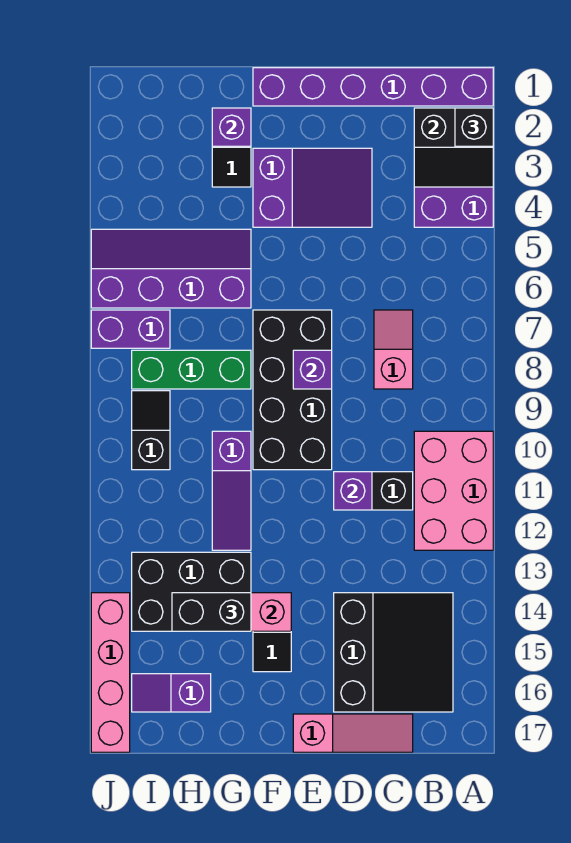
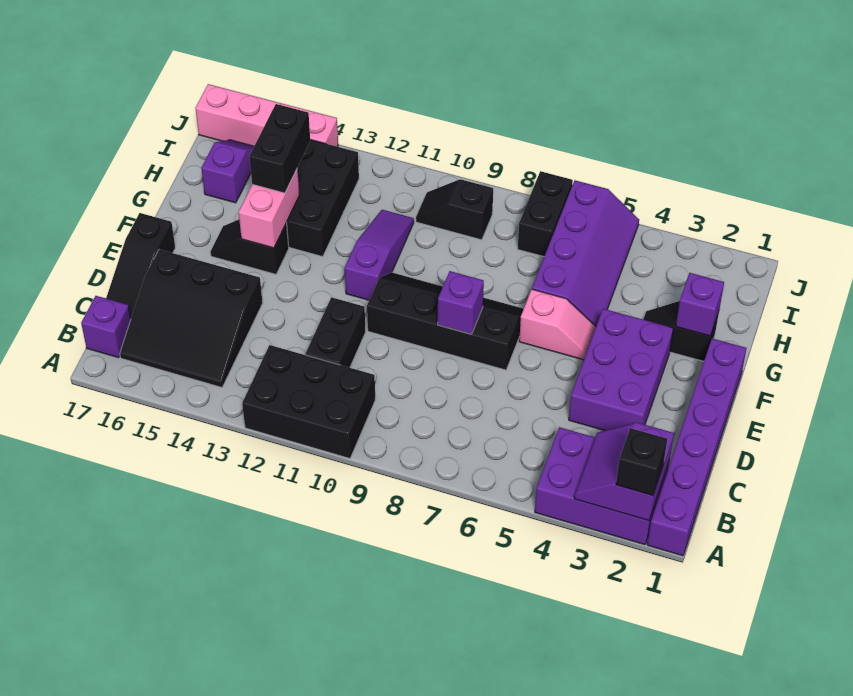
black 2x2 slope [414,108,493,187] -> purple 2x2 slope [575,422,674,521]
pink 2x3 brick [414,431,493,550] -> black 2x3 brick [242,345,375,458]
pink 1x2 slope [374,310,413,389] -> pink 1x2 slope moved to [519,289,596,360]
pink 1x3 slope [293,714,413,752] -> black 1x3 slope [106,213,175,317]
purple 2x3 slope [253,148,372,227] -> purple 2x3 brick [569,309,673,431]
purple 1x1 brick [334,472,372,510] -> purple 1x1 brick moved to [81,296,131,358]
black 2x4 brick [253,310,332,470] -> black 2x4 slope [367,272,523,370]
green 1x3 brick [132,350,251,389] -> none
purple 1x3 slope [212,431,251,550] -> purple 1x3 slope turned to [345,210,414,300]
purple 1x2 brick [91,310,170,348] -> black 1x2 brick [518,171,573,257]
black 1x2 slope [132,391,170,470] -> black 1x2 slope turned to [416,179,493,240]

